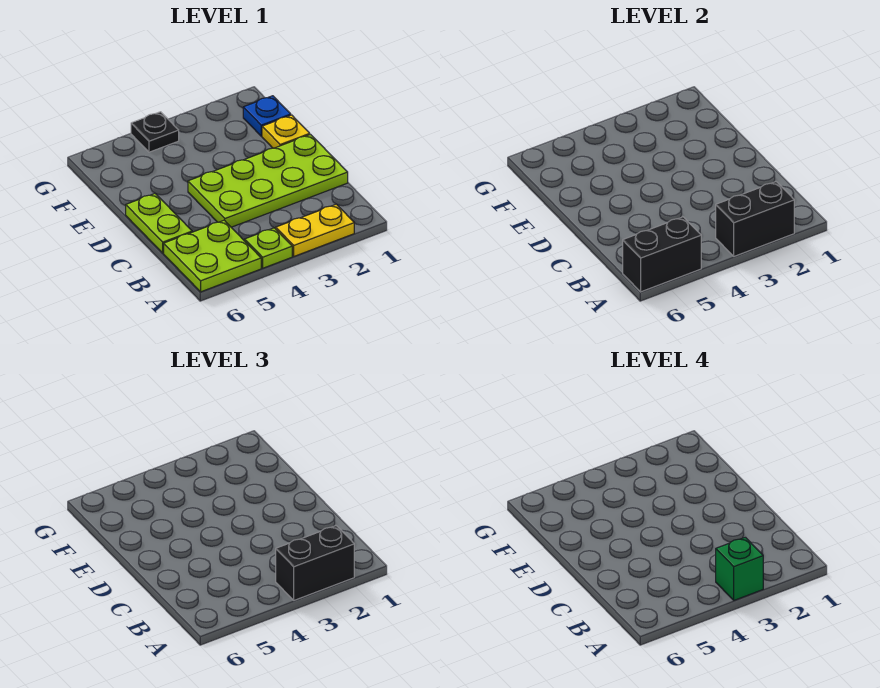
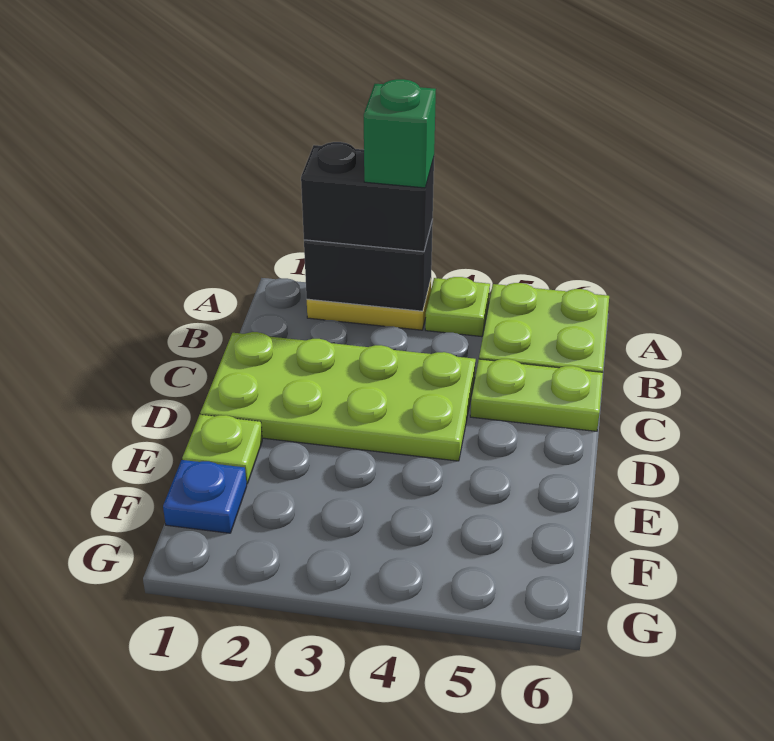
black 1x2 brick [623,217,701,292] -> none
lime 1x2 plate [126,194,192,253] -> lime 1x2 plate turned to [470,359,603,431]
yellow 1x1 plate [262,115,310,148] -> lime 1x1 plate [182,415,262,484]
black 1x1 plate [131,112,179,152] -> none

